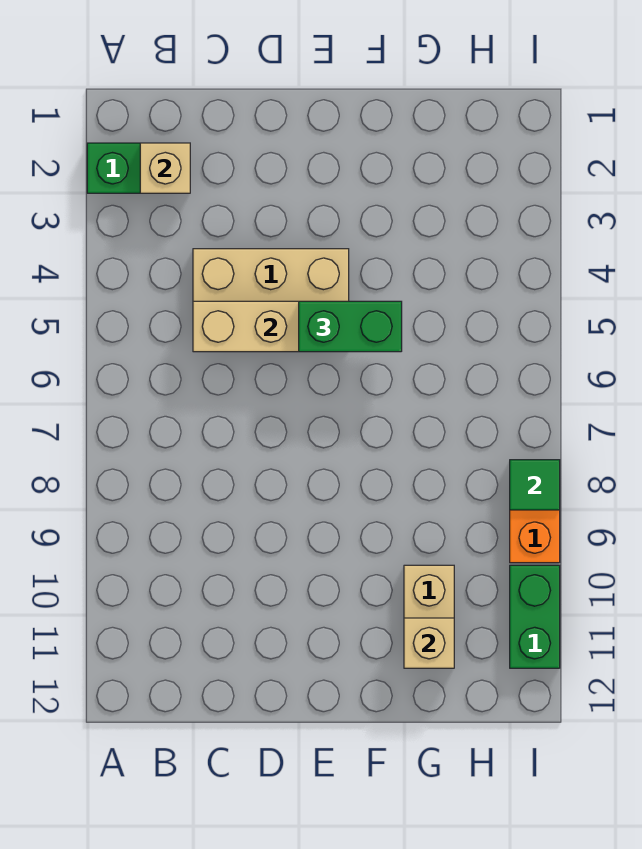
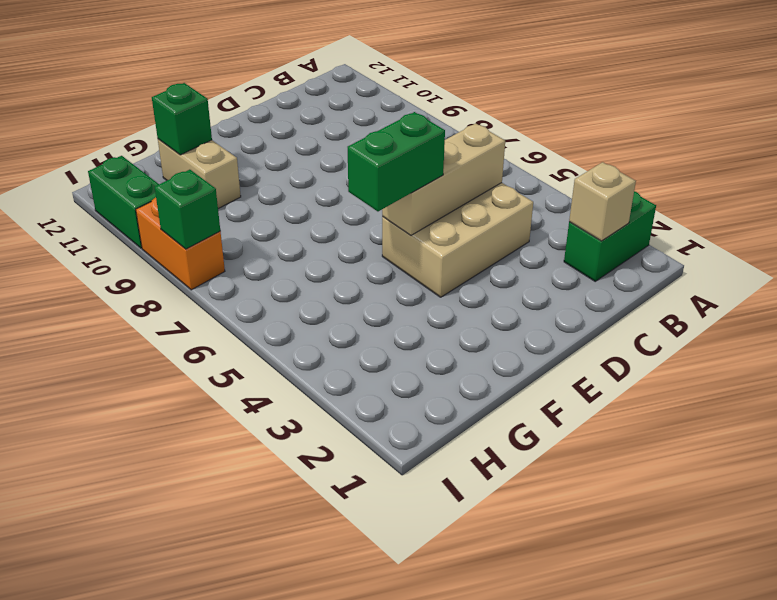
tan 1x1 brick [404,618,454,668] -> green 1x1 brick [152,83,212,155]
green 1x1 tile [510,460,560,510] -> green 1x1 brick [155,170,220,249]

